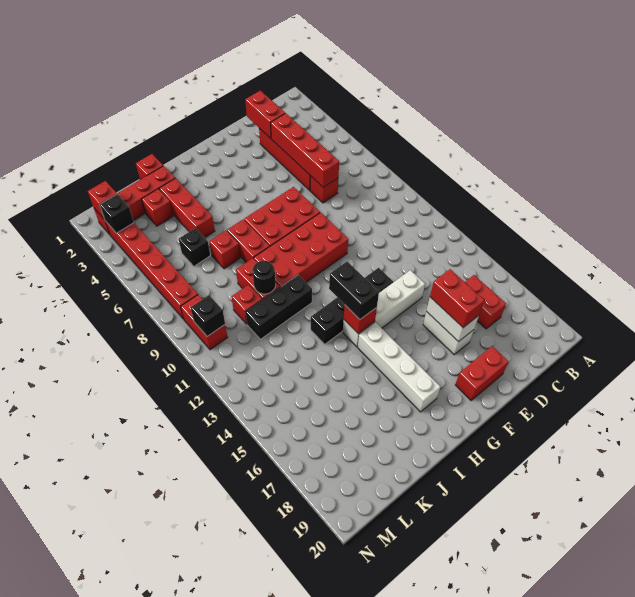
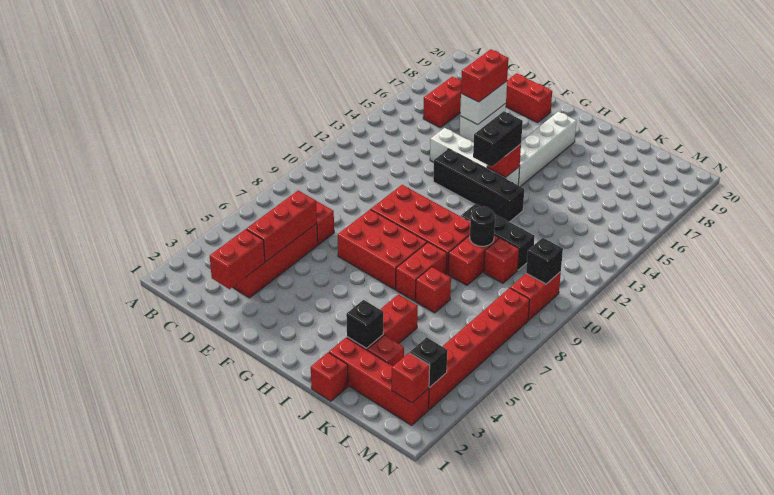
red 1x4 brick [271,113,339,187] -> red 1x3 brick [246,191,317,262]
black 1x1 brick [179,228,210,266] -> black 1x1 brick moved to [346,300,383,348]

